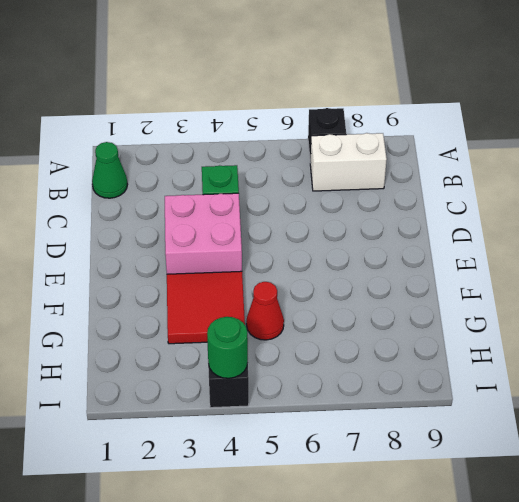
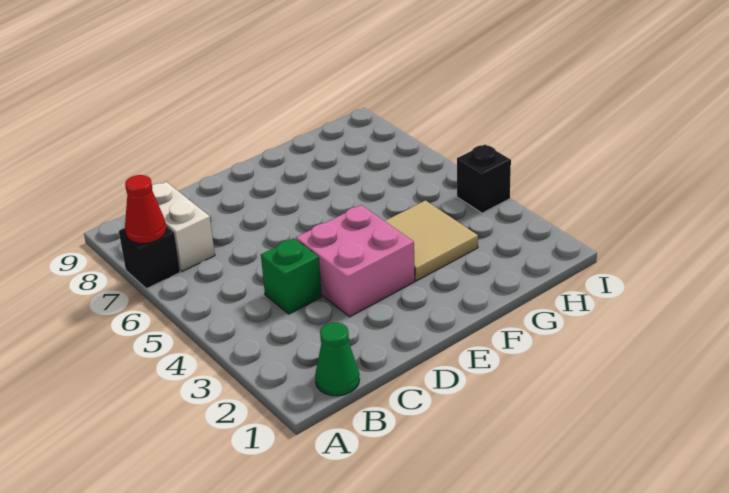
red 2x2 tile [167,271,245,344] -> tan 2x2 tile [385,200,478,281]
red 1x1 cone [246,282,284,340] -> red 1x1 cone moved to [125,175,166,243]
green 1x1 round brick [207,317,248,378] -> none

